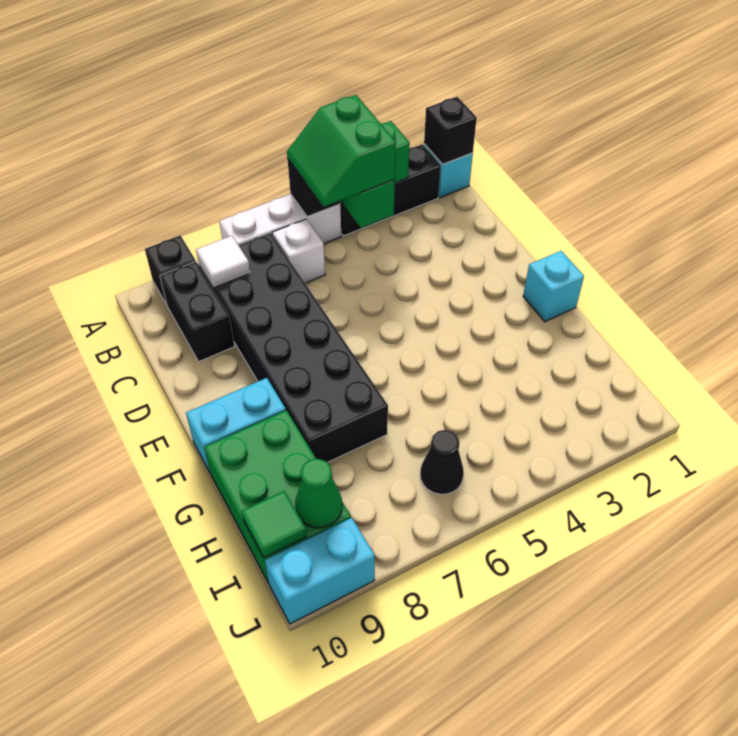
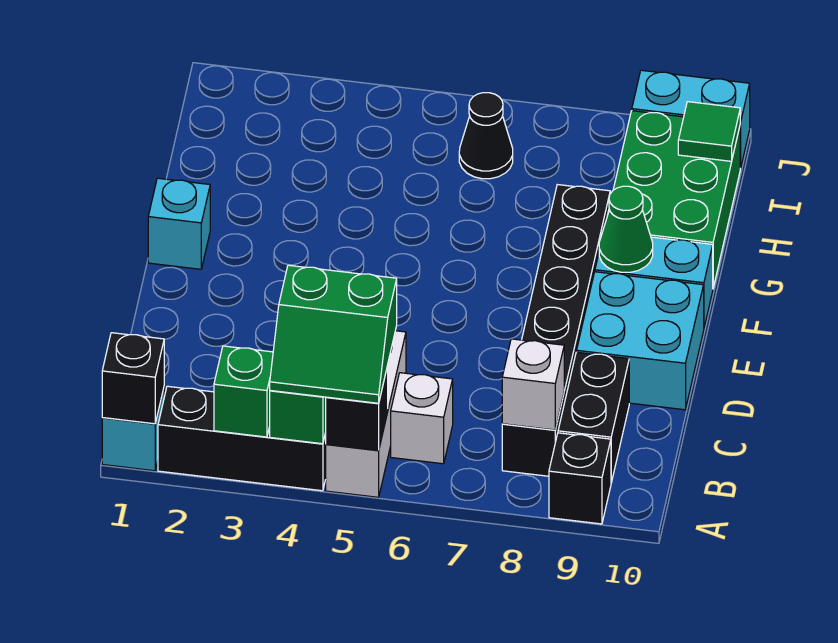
green 2x2 slope [287,95,396,207] -> green 2x2 slope turned to [270,265,397,403]
white 1x3 brick [219,194,341,245] -> white 1x3 brick turned to [326,331,406,497]
black 2x6 brick [198,233,388,462] -> black 1x6 brick [502,185,610,476]
white 1x1 tile [196,236,250,286] -> white 1x1 brick [502,339,564,430]
none -> cyan 2x2 brick [577,272,704,410]
green 1x1 cone [295,459,342,528] -> green 1x1 cone moved to [599,186,653,272]

